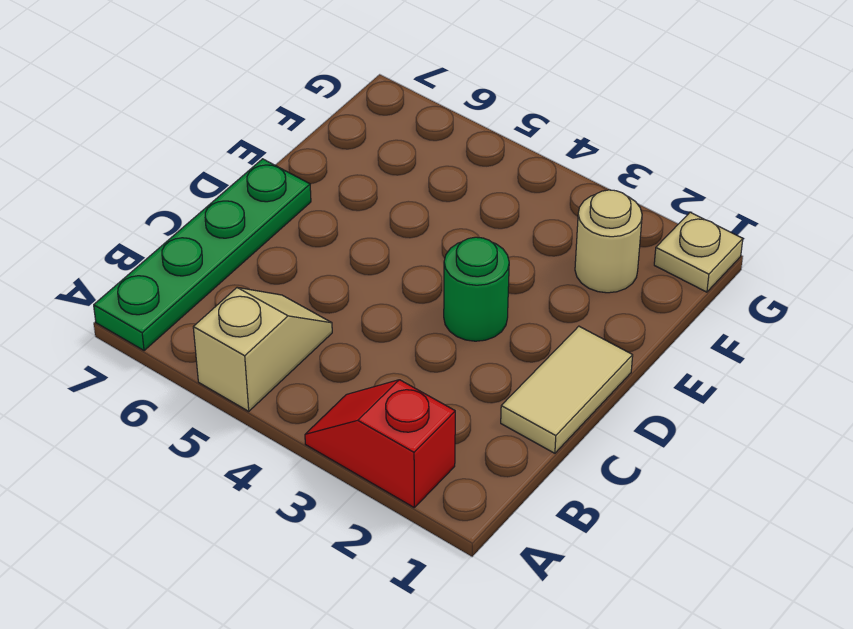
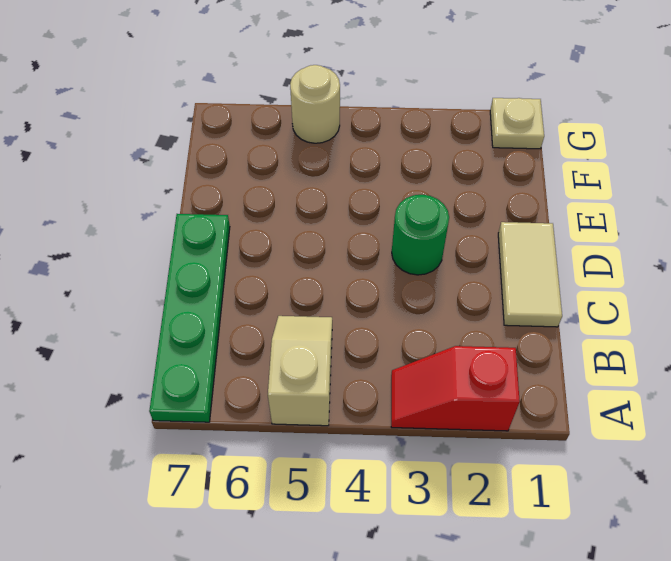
tan 1x1 round brick [575,190,642,293] -> tan 1x1 round brick moved to [290,65,340,143]

